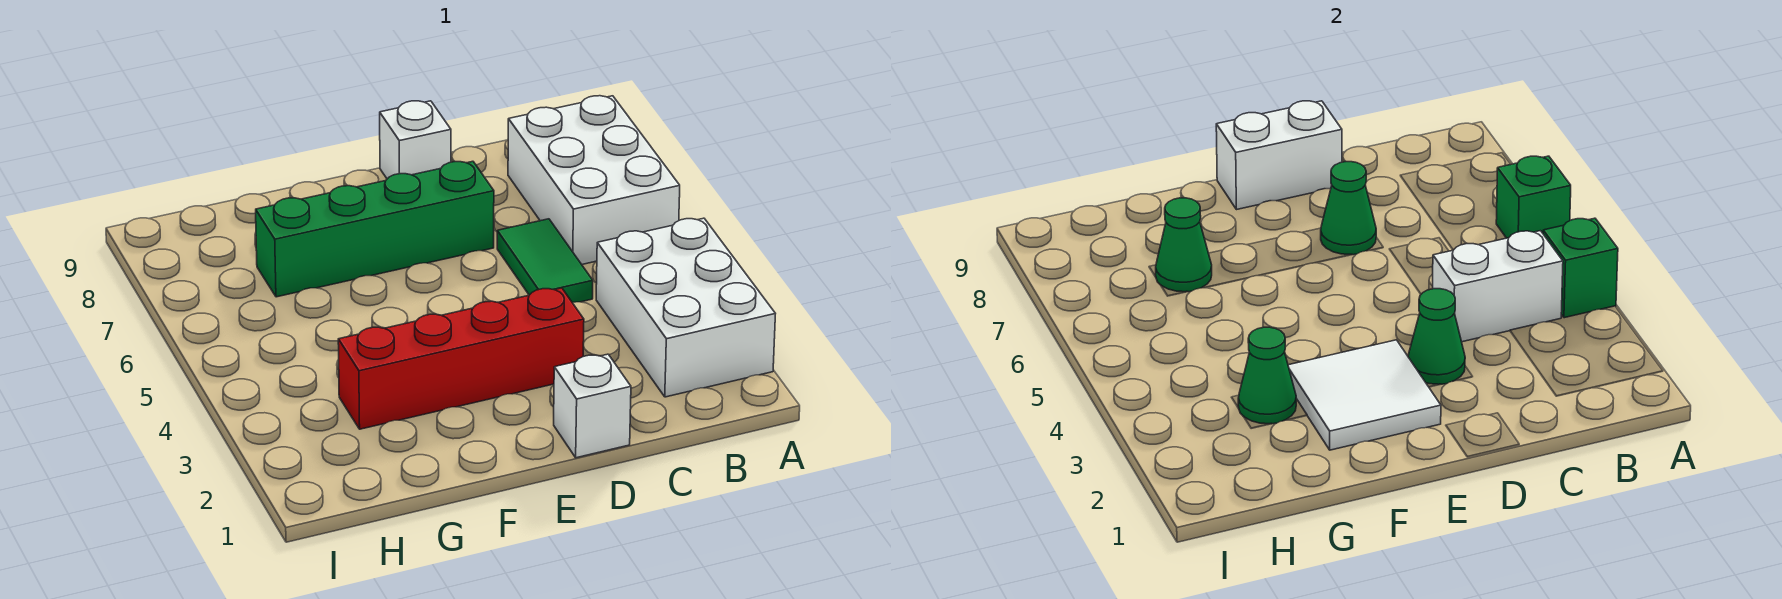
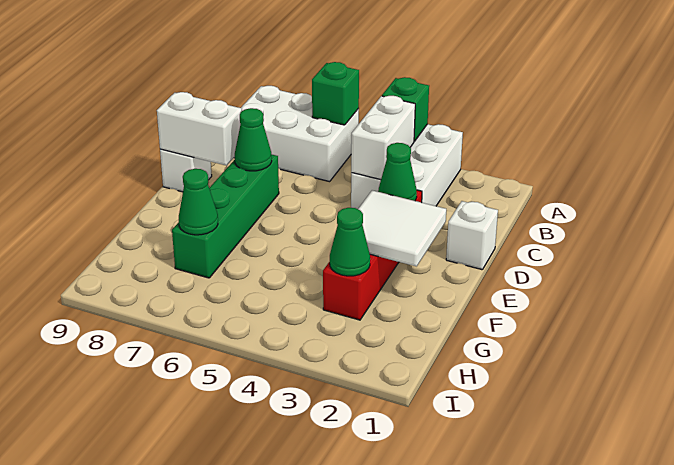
white 2x3 brick [596,218,775,397] -> white 2x3 brick turned to [351,124,463,209]
green 1x2 tile [497,219,593,303] -> none
white 1x2 brick [1216,101,1342,210] -> white 1x2 brick turned to [157,92,242,166]

